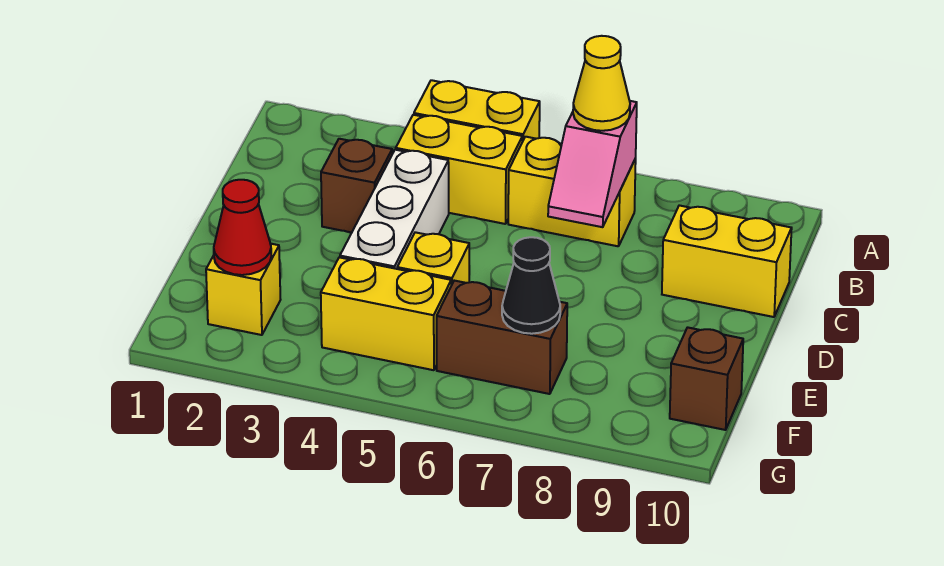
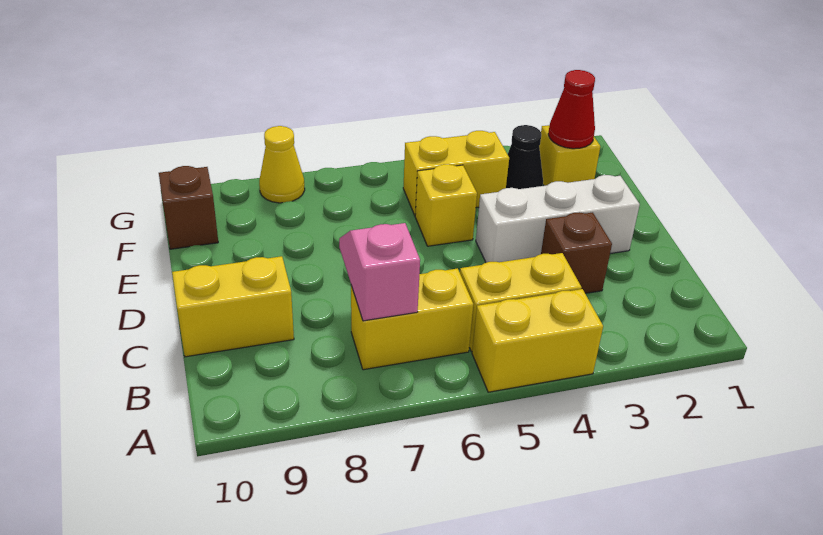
yellow 1x1 cone [573,36,630,131] -> yellow 1x1 cone moved to [259,126,305,203]
white 1x3 brick [340,150,449,269] -> white 1x3 brick turned to [476,175,640,263]
brown 1x2 brick [437,281,567,394] -> none
black 1x1 cone [502,237,560,334] -> black 1x1 cone moved to [506,125,543,189]

